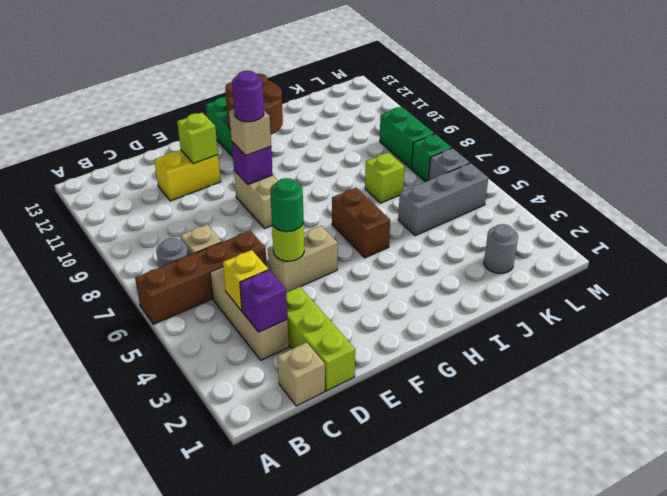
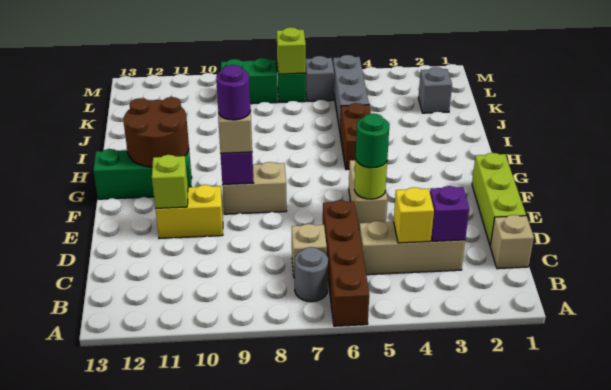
lime 1x3 brick [286,287,355,391] -> lime 1x3 brick turned to [472,153,526,245]
yellow 1x2 brick [154,150,221,201] -> yellow 1x2 brick turned to [155,185,223,239]
brown 1x2 brick [332,188,390,258] -> brown 1x2 brick turned to [340,103,371,170]
lime 1x1 brick [365,152,405,203] -> lime 1x1 brick moved to [277,27,306,74]
grey 1x1 round brick [484,224,518,274] -> grey 1x1 brick [418,67,452,113]

